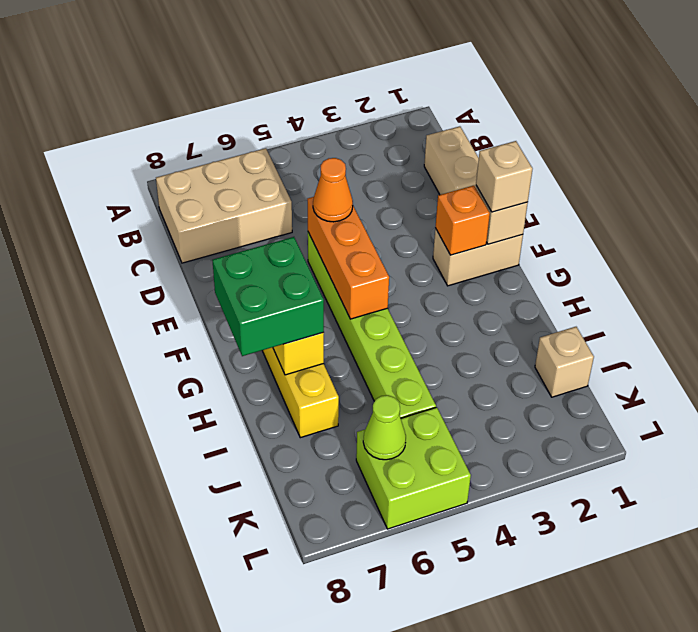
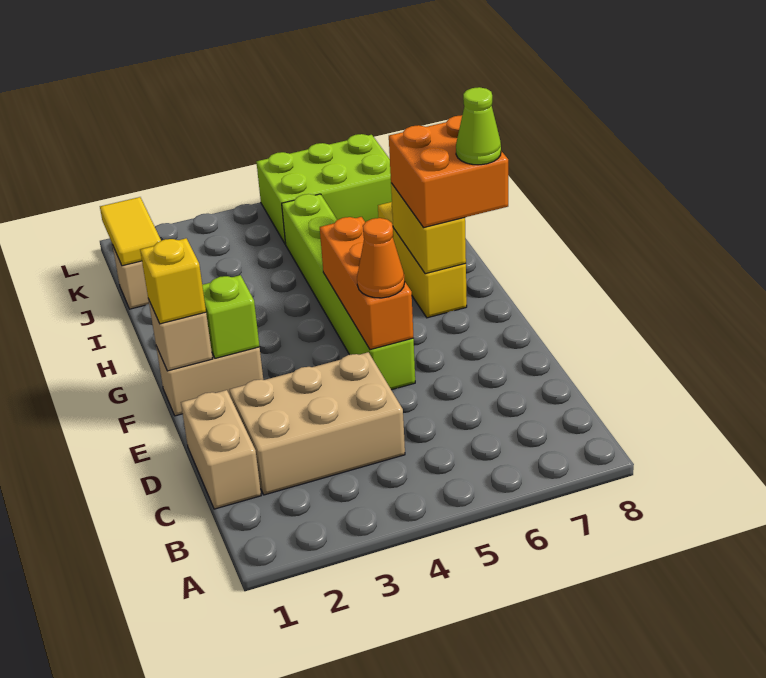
tan 2x3 brick [156,148,292,263] -> tan 2x3 brick moved to [229,352,405,495]
tan 1x1 brick [476,141,532,212] -> yellow 1x1 brick [140,238,206,324]
orange 1x1 brick [435,186,490,255] -> lime 1x1 brick [202,275,260,358]
green 2x2 brick [212,237,324,356] -> orange 2x2 brick [389,115,508,228]
none -> yellow 1x2 tile [100,197,161,266]
lime 2x2 brick [356,407,471,529] -> lime 2x3 brick [256,134,392,244]
lime 1x1 cone [363,395,406,460] -> lime 1x1 cone moved to [456,87,501,165]

